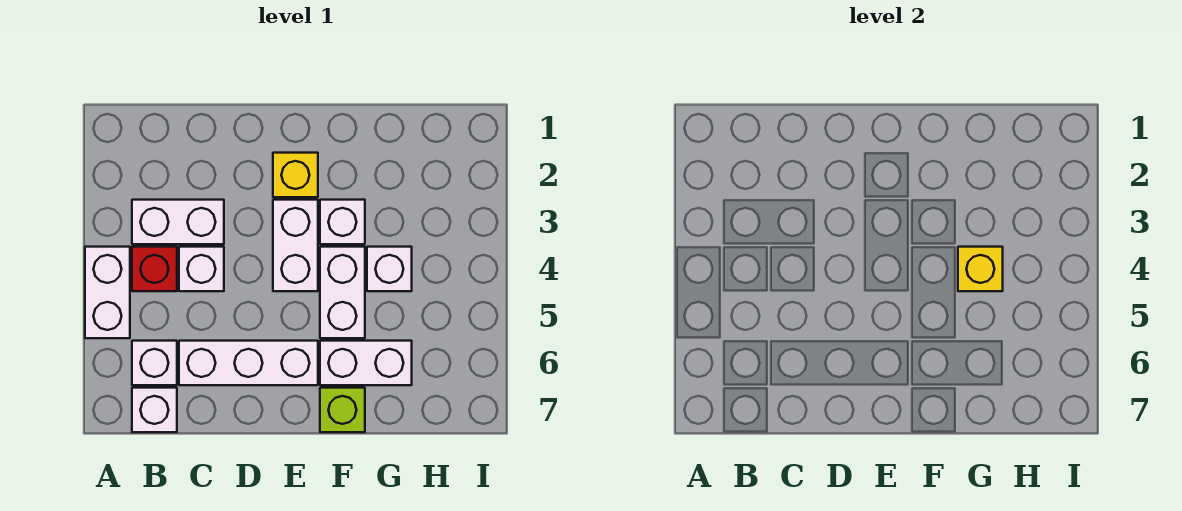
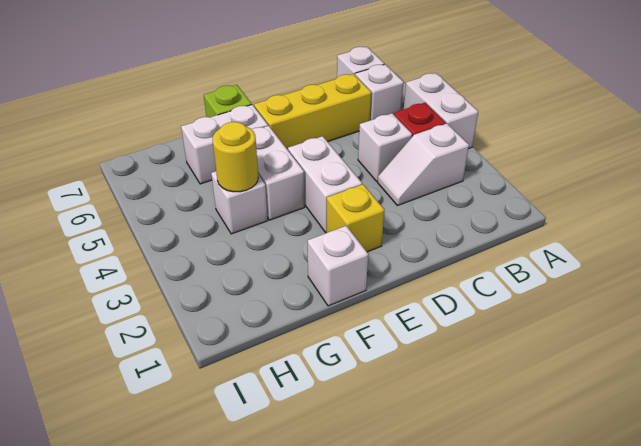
white 1x2 brick [132,200,224,244] -> white 1x2 slope [378,124,469,206]
white 1x3 brick [179,341,318,385] -> yellow 1x3 brick [254,74,371,150]
white 1x1 brick [320,200,365,244] -> white 1x1 brick moved to [308,226,368,306]
yellow 1x1 brick [958,247,1003,291] -> yellow 1x1 round brick [212,122,258,192]

